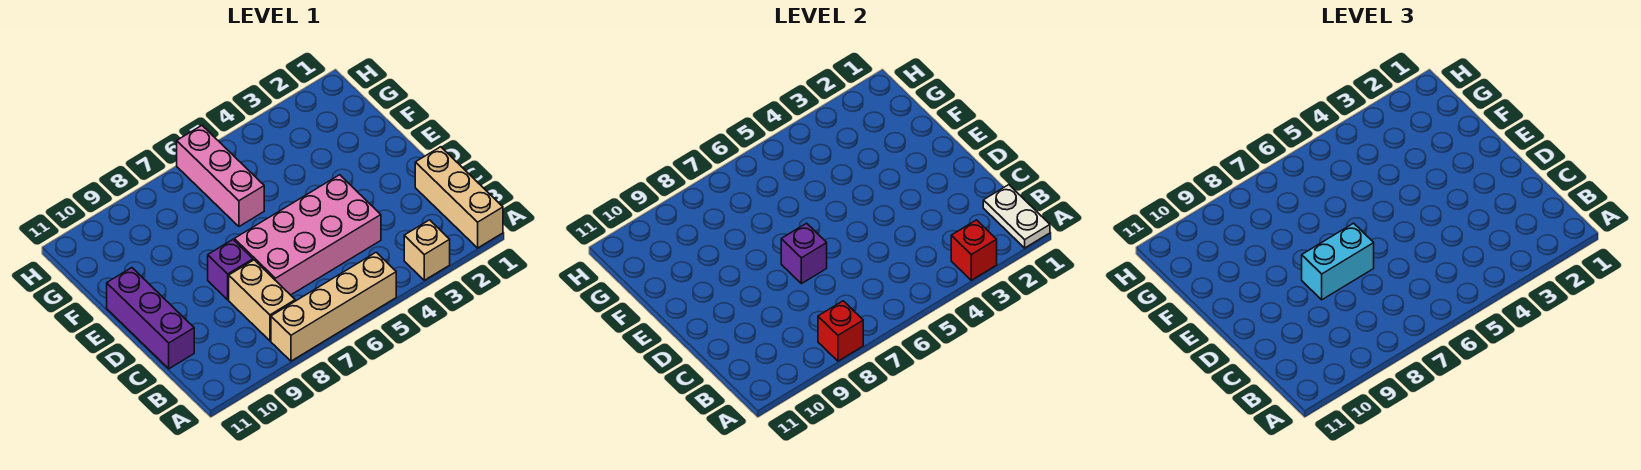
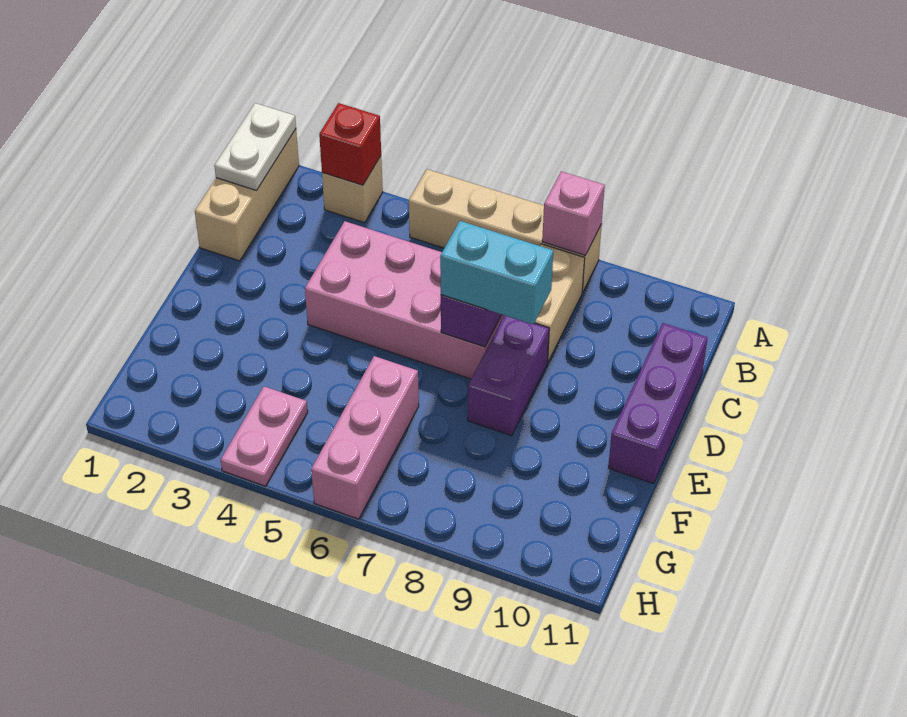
red 1x1 brick [818,301,863,361] -> pink 1x1 brick [542,171,605,255]
purple 1x1 brick [208,240,253,300] -> purple 1x2 brick [468,315,549,436]
none -> pink 1x2 plate [221,386,308,486]

